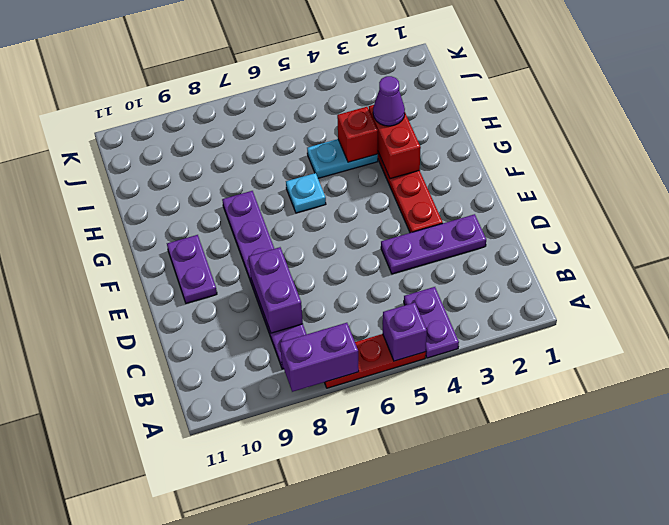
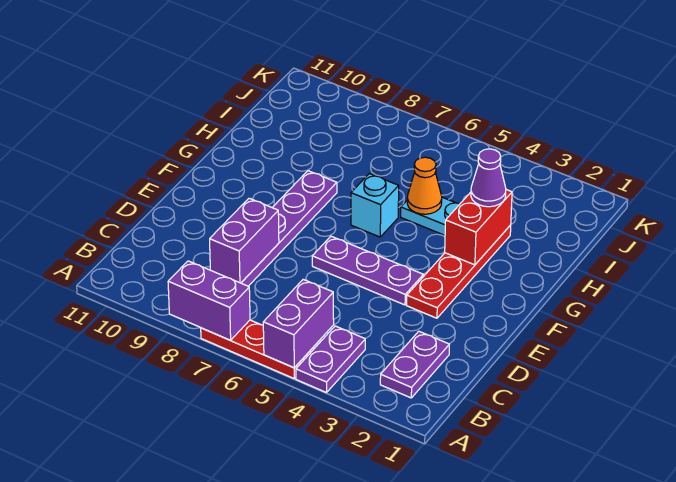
purple 1x1 brick [383,303,427,361] -> purple 1x2 brick [263,279,334,368]
purple 1x3 plate [381,214,486,274] -> purple 1x3 plate moved to [312,236,423,305]
purple 1x2 plate [167,235,217,303] -> purple 1x2 plate moved to [380,331,449,398]
cyan 1x1 plate [286,173,326,213] -> cyan 1x1 brick [351,174,399,237]
red 1x1 brick [337,107,378,162] -> none
none -> orange 1x1 cone [407,157,442,214]

